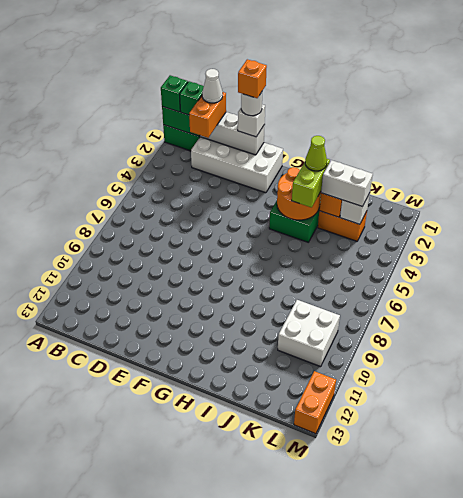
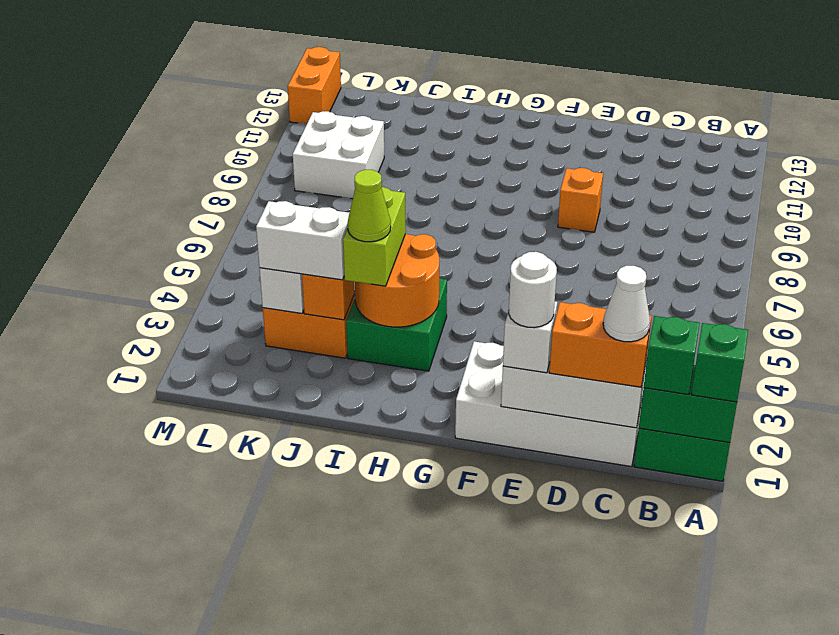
orange 1x2 brick [189,92,226,138] -> orange 1x2 brick turned to [549,302,652,387]
orange 1x1 brick [238,59,267,98] -> orange 1x1 brick moved to [558,168,603,232]

